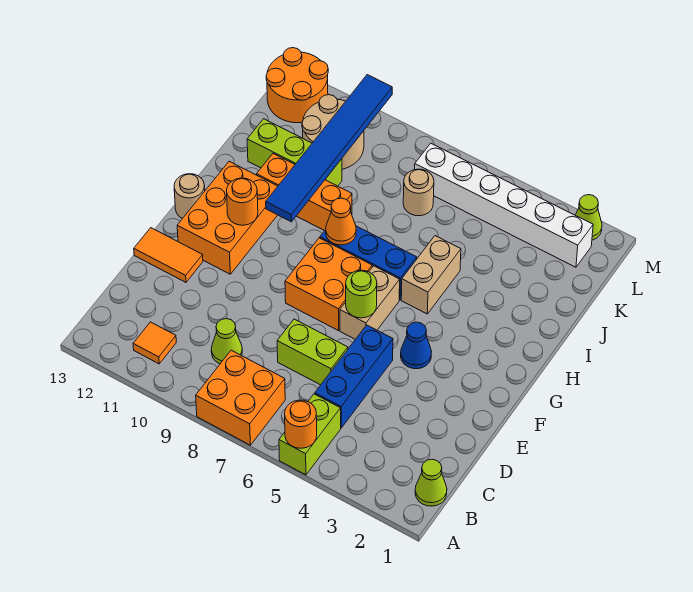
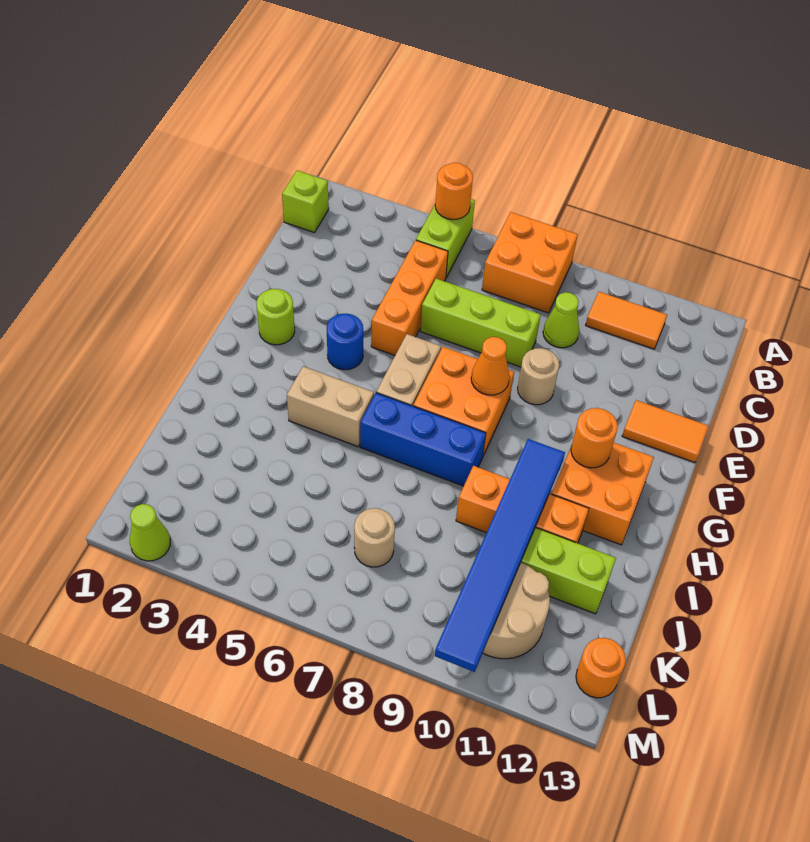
lime 1x1 cone [415,459,447,506] -> lime 1x1 brick [282,170,329,233]
orange 1x1 tile [133,322,176,364] -> orange 1x2 tile [586,292,667,349]
blue 1x3 brick [315,325,393,428] -> orange 1x3 brick [371,240,448,355]
lime 1x2 brick [277,319,348,385] -> lime 1x3 brick [420,279,541,367]
blue 1x1 cone [401,322,432,369] -> blue 1x1 round brick [327,314,363,370]
lime 1x1 round brick [346,270,377,318] -> lime 1x1 round brick moved to [256,289,295,345]
orange 2x3 brick [177,161,278,274] -> orange 2x2 brick [552,443,654,545]
tan 1x1 round brick [174,174,205,219] -> tan 1x1 round brick moved to [518,348,559,405]
tan 1x2 brick [401,236,461,314] -> tan 1x2 brick turned to [287,366,374,447]
orange 1x1 cone [326,198,356,245] -> orange 1x1 cone moved to [471,337,510,395]
white 1x6 brick [415,143,593,267] -> none
orange 2x2 round brick [266,48,328,123] -> orange 1x1 round brick [576,638,626,698]

